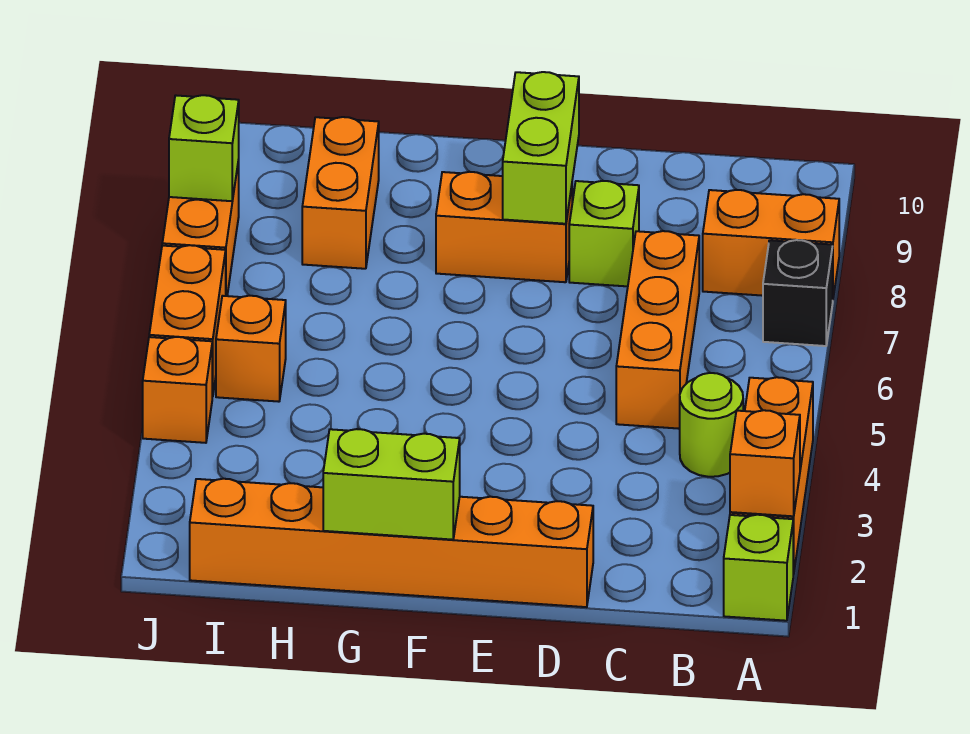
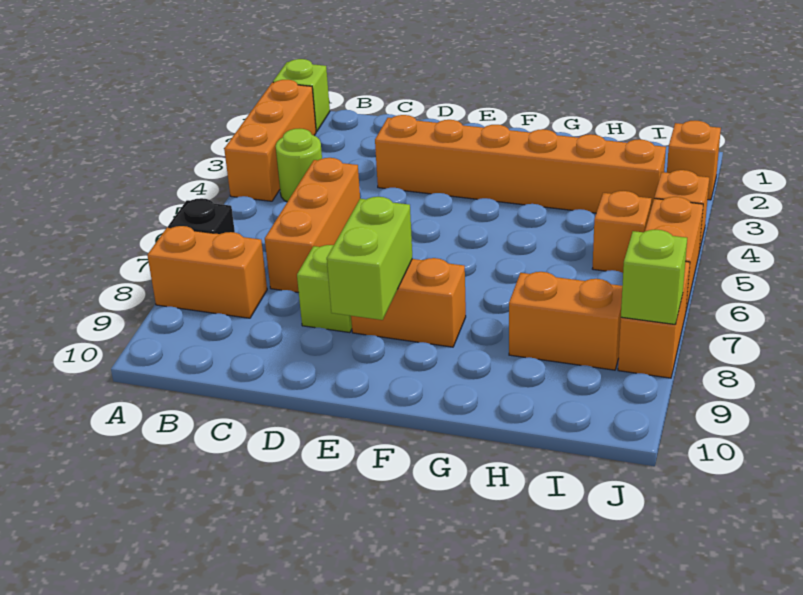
orange 1x1 brick [730,410,800,516] -> orange 1x1 brick moved to [667,121,721,200]
orange 1x6 brick [190,479,593,607] -> orange 1x6 brick moved to [375,115,666,213]
lime 1x2 brick [323,429,460,540] -> none
orange 1x2 brick [302,117,379,269] -> orange 1x2 brick turned to [509,272,622,370]

